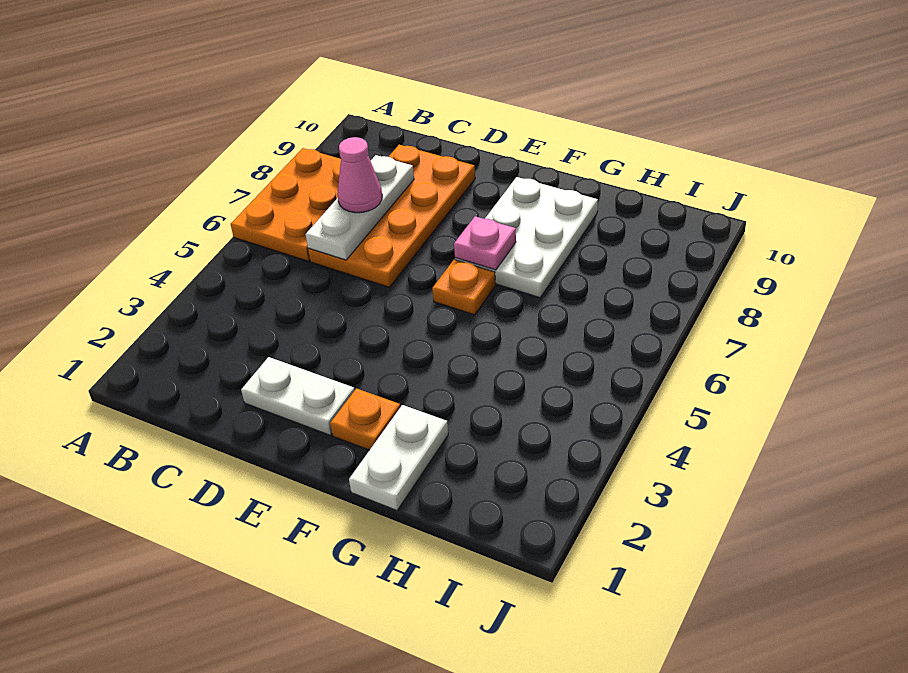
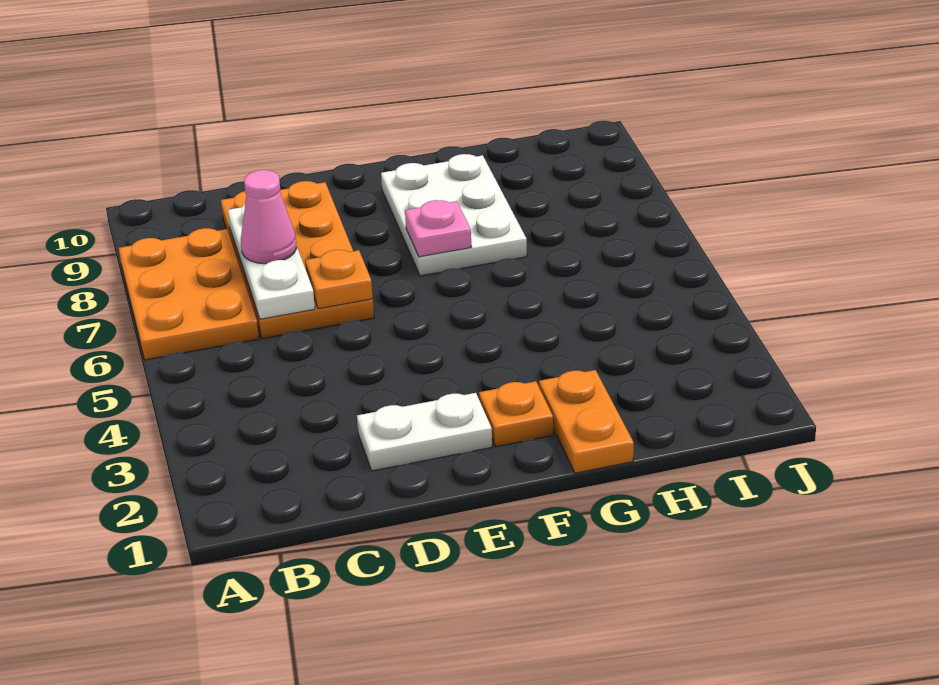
orange 1x1 plate [432,260,496,315] -> orange 1x1 plate moved to [305,250,373,309]
white 1x2 plate [349,405,448,510] -> orange 1x2 plate [539,370,634,473]

